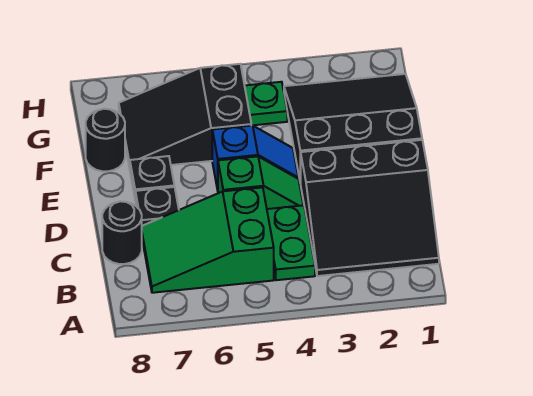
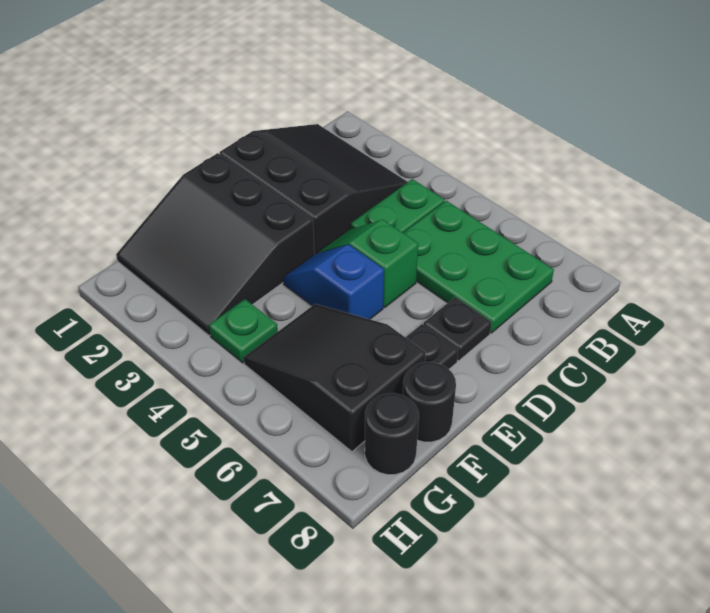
green 2x3 slope [142,187,274,293] -> green 2x3 plate [403,201,554,333]
black 1x1 round brick [102,201,142,264] -> black 1x1 round brick moved to [365,393,419,475]
black 2x3 slope [119,64,251,169] -> black 2x3 slope turned to [244,304,426,452]

